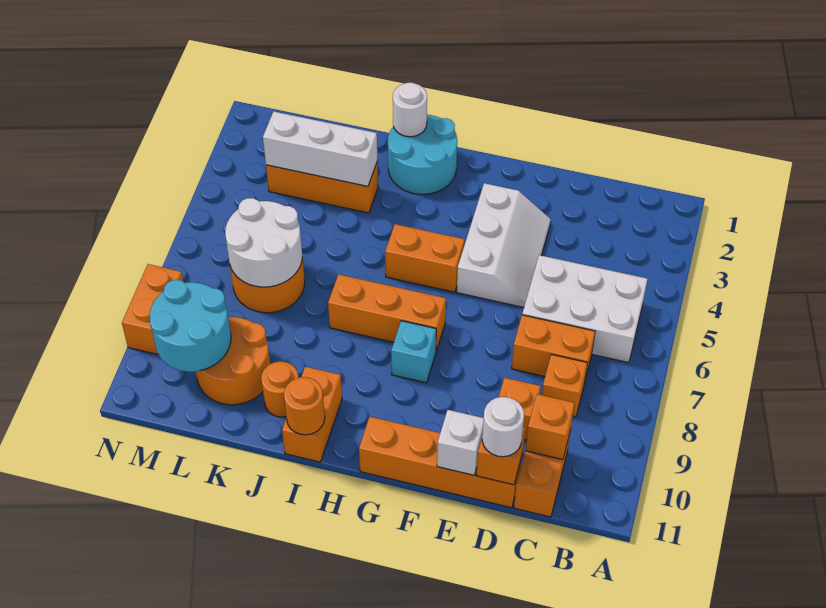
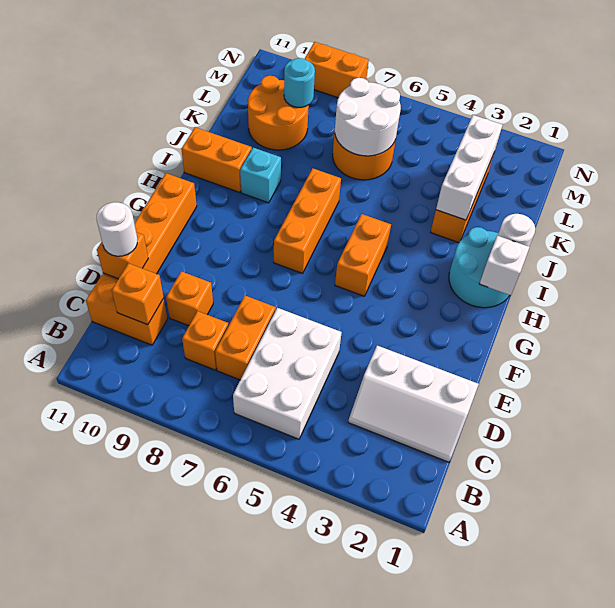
white 2x3 slope [457,183,551,307] -> white 2x3 slope moved to [348,346,479,462]
white 1x1 brick [437,410,484,475] -> white 1x1 brick moved to [480,236,529,295]
cyan 1x1 brick [391,321,436,383] -> cyan 1x1 brick moved to [240,148,281,203]
orange 1x1 round brick [284,377,325,435] -> none
orange 1x1 round brick [261,361,299,417] -> none
cyan 2x2 round brick [150,280,231,372] -> cyan 1x1 round brick [284,58,315,107]

